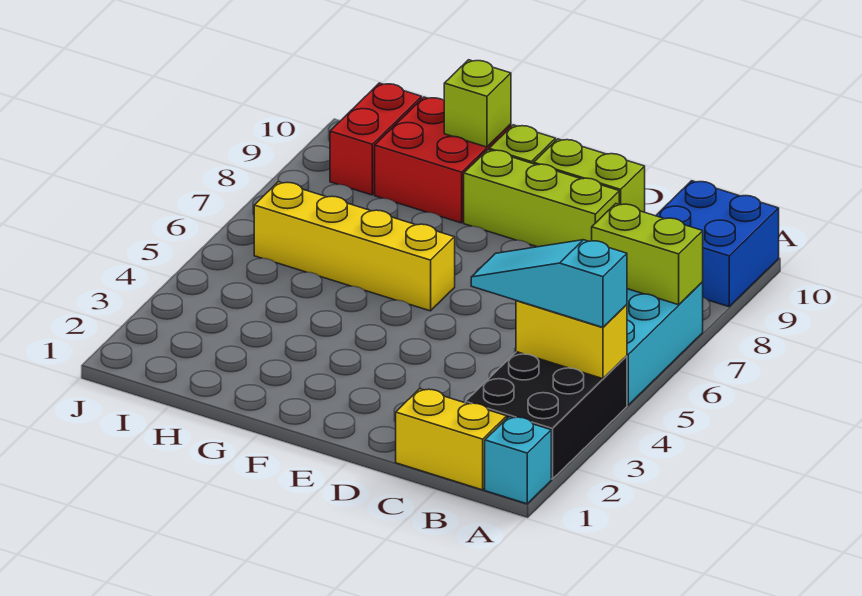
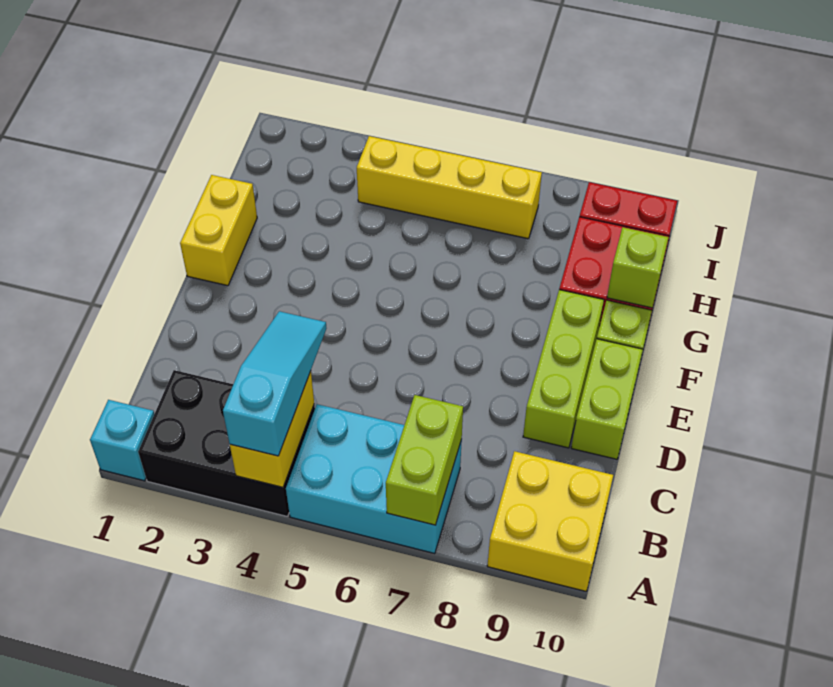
blue 2x2 brick [656,181,779,307] -> yellow 2x2 brick [487,451,613,591]
yellow 1x2 brick [396,389,507,490] -> yellow 1x2 brick moved to [180,175,257,286]
yellow 1x4 brick [254,182,455,311] -> yellow 1x4 brick turned to [357,136,542,239]

